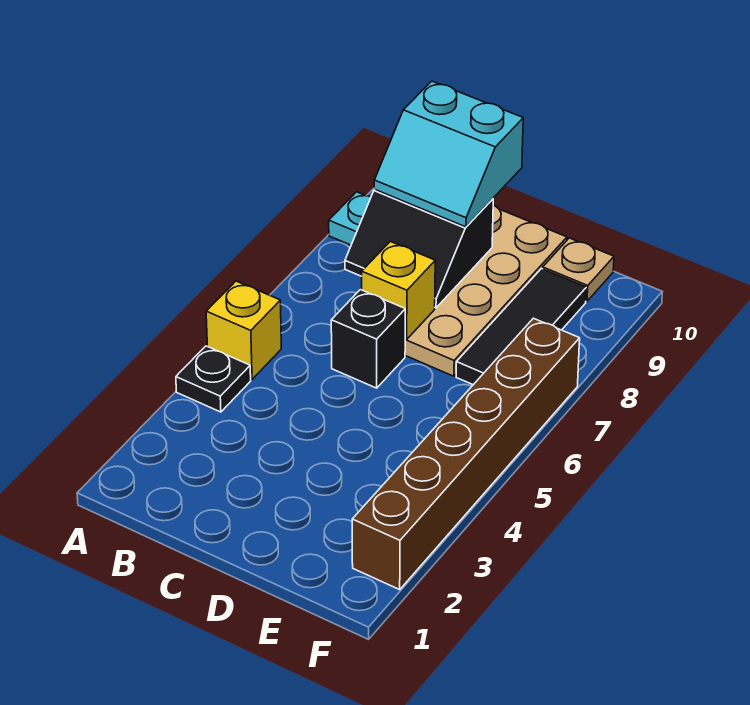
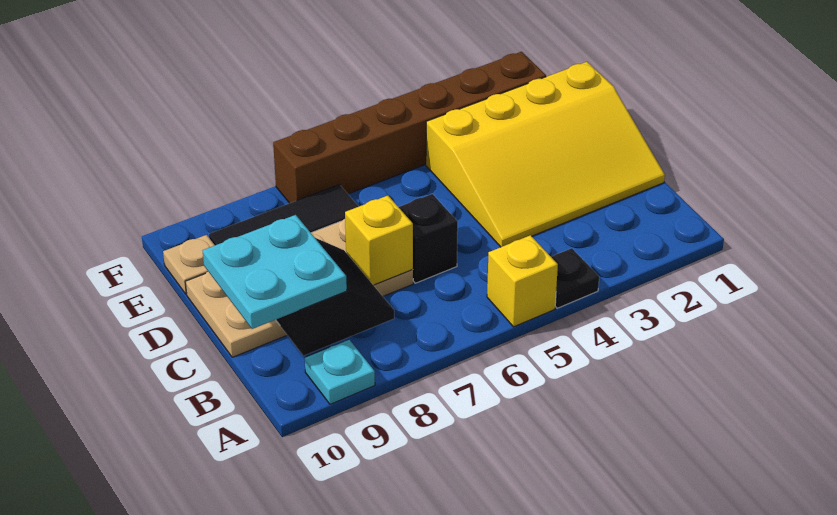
cyan 2x2 slope [374,81,523,227] -> cyan 2x2 plate [203,215,347,329]
none -> yellow 3x4 slope [426,62,665,247]

